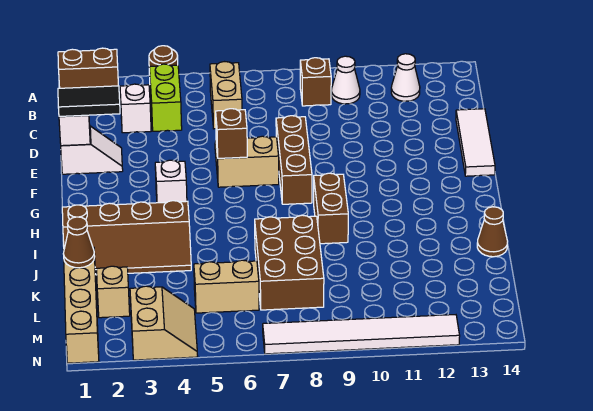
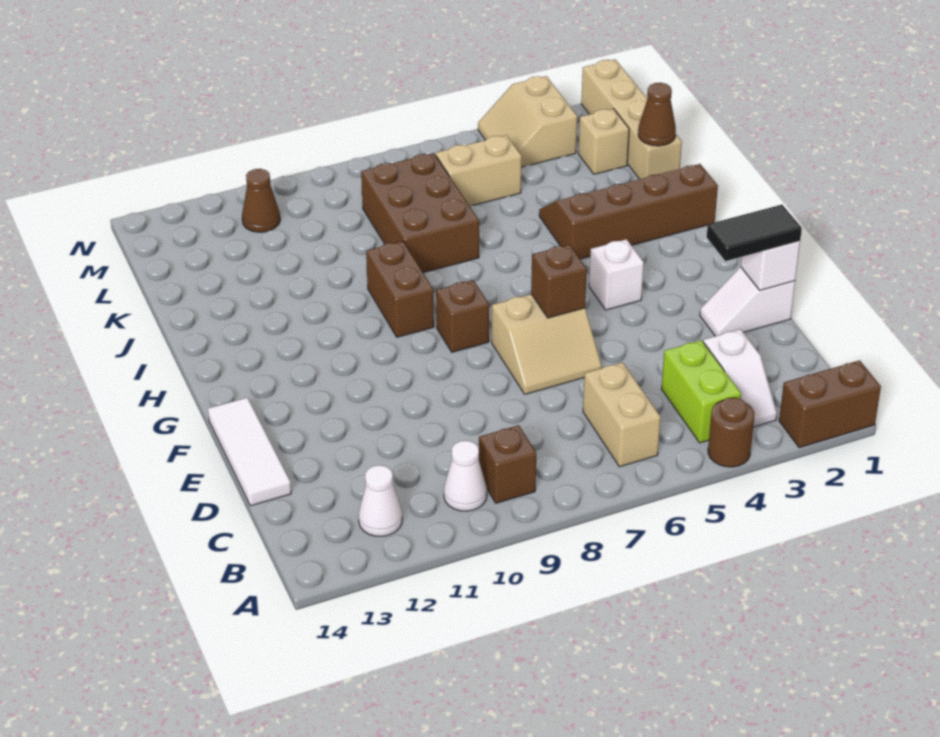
brown 1x3 brick [276,116,312,204] -> brown 1x1 brick [436,280,489,352]
brown 1x1 cone [477,207,508,257] -> brown 1x1 cone moved to [242,169,280,232]
white 1x6 tile [263,315,460,354] -> none

